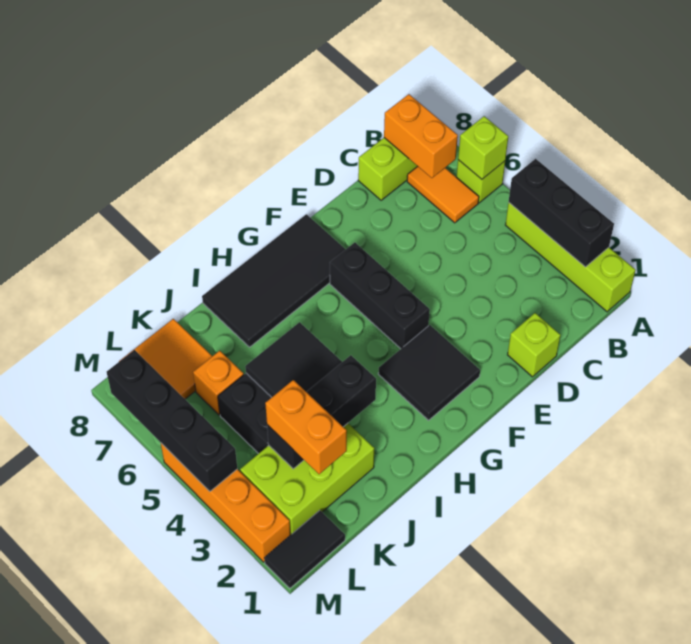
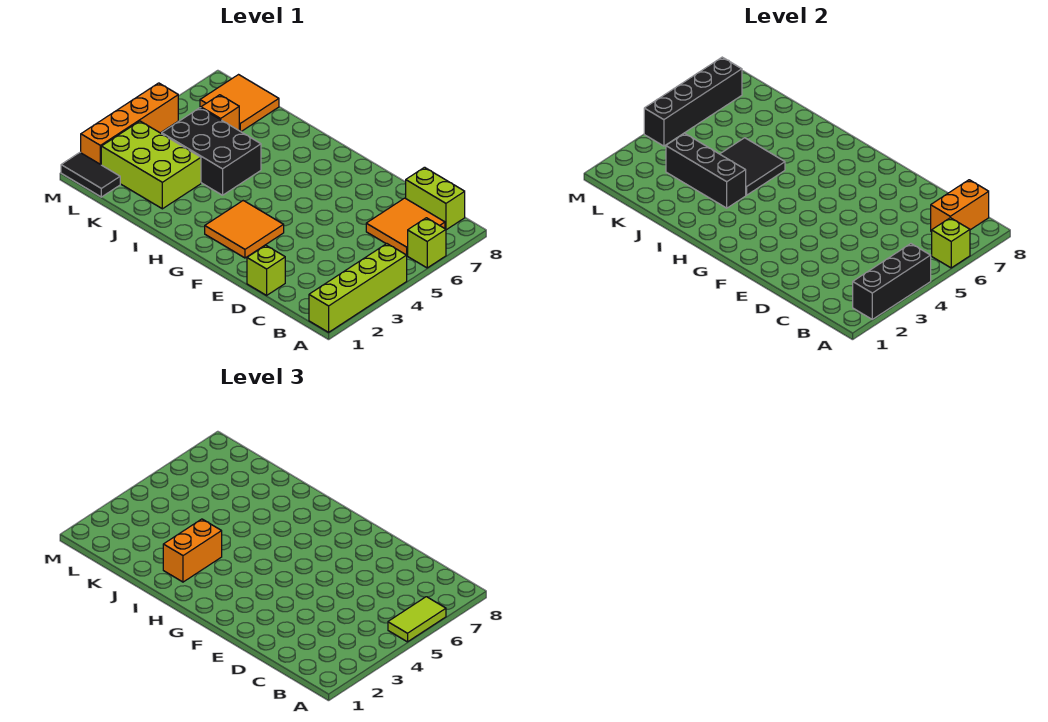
none -> lime 1x2 tile [388,597,446,642]
orange 1x2 tile [407,166,479,223] -> orange 2x2 tile [366,198,445,255]
black 2x2 tile [378,325,480,420] -> orange 2x2 tile [205,201,284,258]
black 1x3 brick [330,243,430,349] -> none
black 2x4 tile [202,214,346,347] -> none
orange 1x2 brick [265,380,347,474] -> orange 1x2 brick moved to [163,519,222,582]

